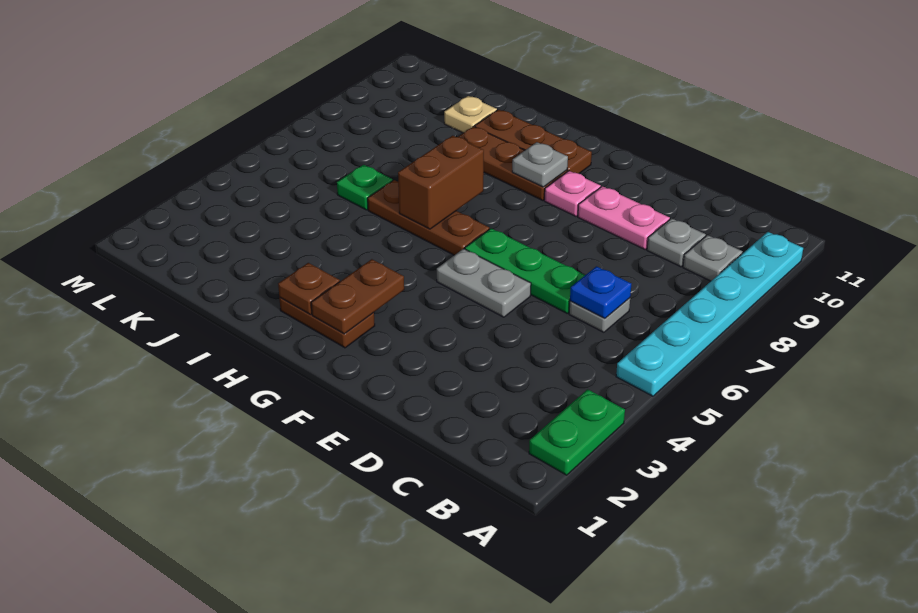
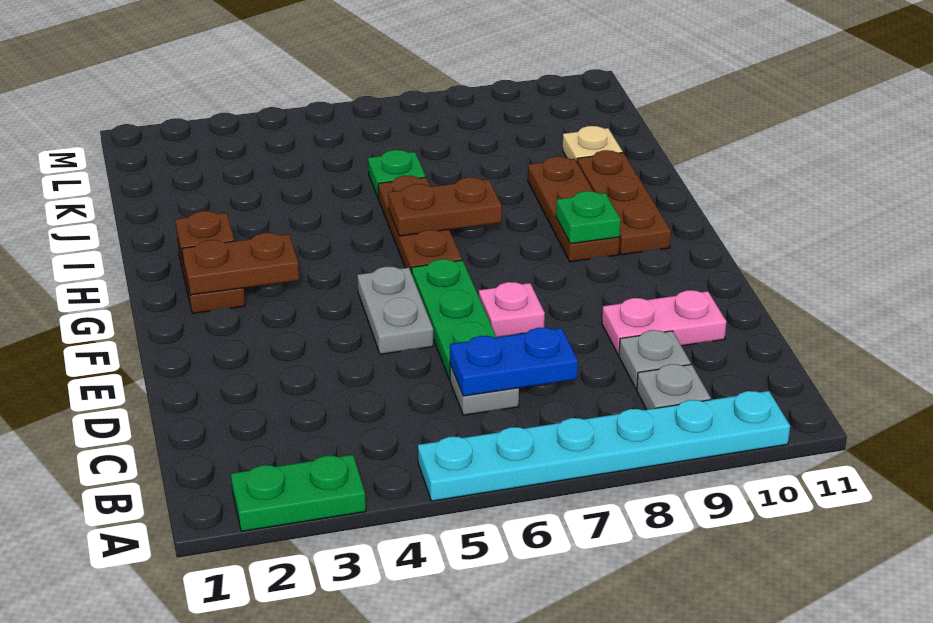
blue 1x1 plate [570,266,631,318] -> blue 1x2 plate [450,328,578,396]
pink 1x2 plate [578,186,670,249] -> pink 1x2 plate turned to [602,290,726,355]
pink 1x1 plate [544,171,601,216] -> pink 1x1 plate moved to [479,282,545,337]
grey 1x1 plate [512,142,568,187] -> green 1x1 plate [556,191,621,244]
brown 1x2 brick [398,136,484,229] -> brown 1x2 plate [388,177,502,236]

